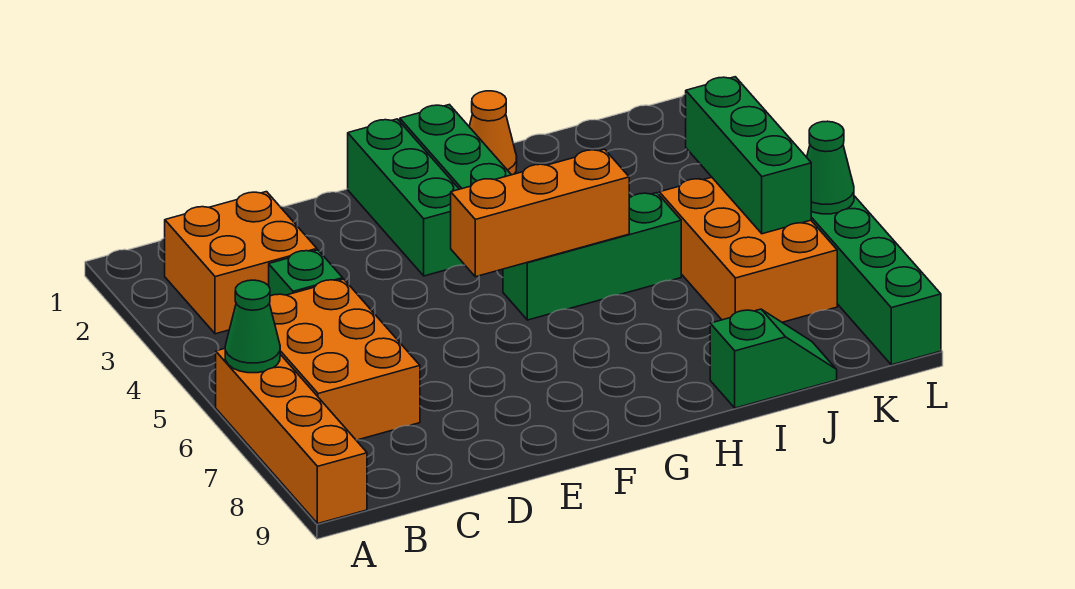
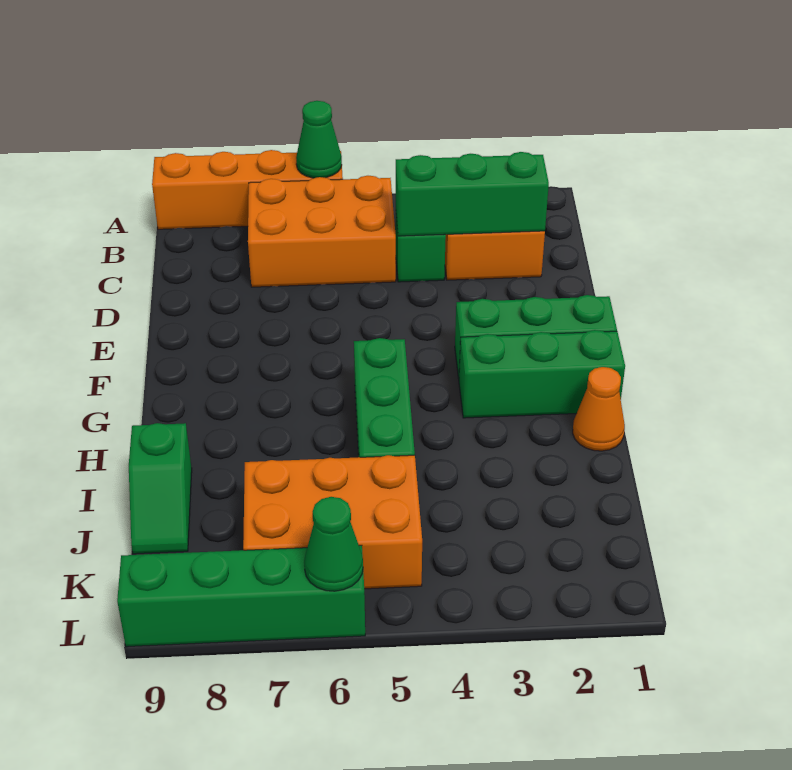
orange 1x3 brick [451,149,629,277] -> none
green 1x3 brick [686,77,811,234] -> green 1x3 brick moved to [396,152,549,236]

